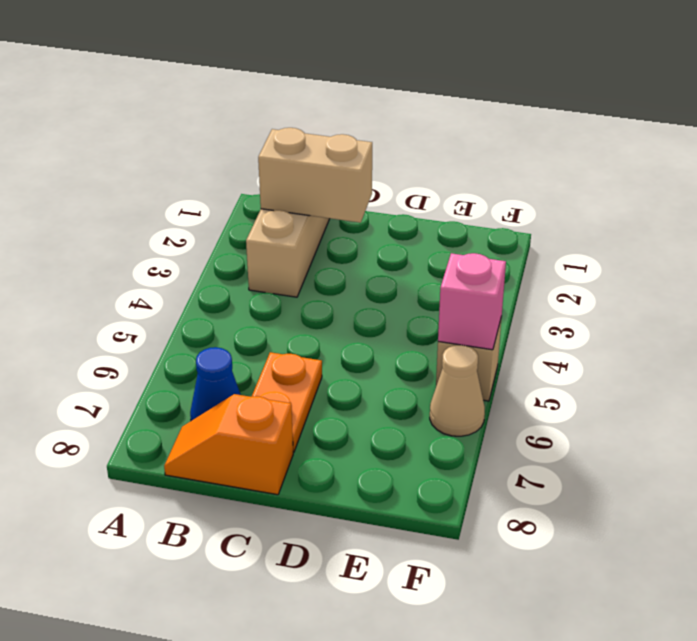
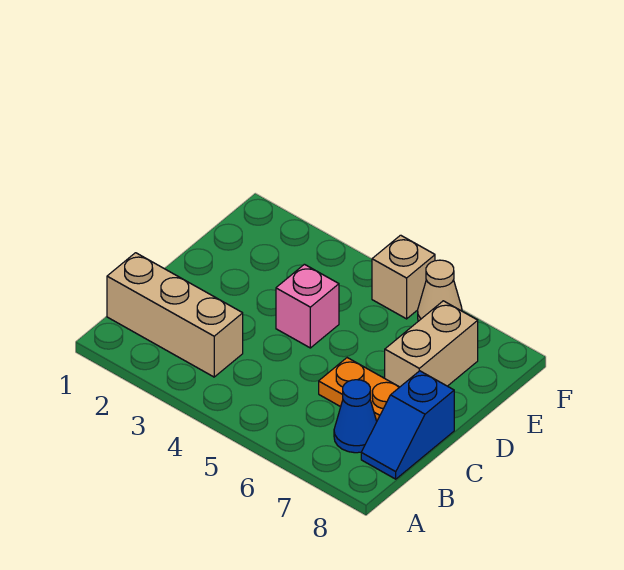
tan 1x2 brick [258,128,372,223] -> tan 1x2 brick moved to [385,301,478,387]
orange 1x2 slope [164,394,293,495] -> blue 1x2 slope [361,371,454,479]
pink 1x1 brick [438,253,506,350] -> pink 1x1 brick moved to [276,264,339,348]

